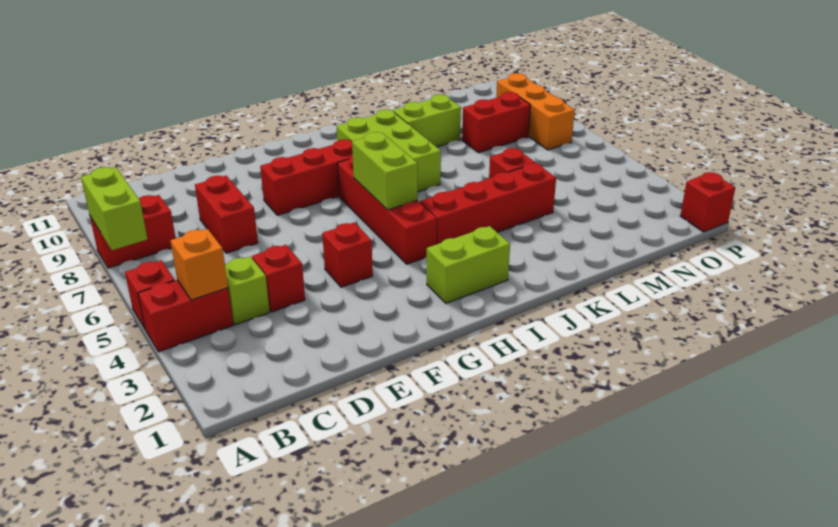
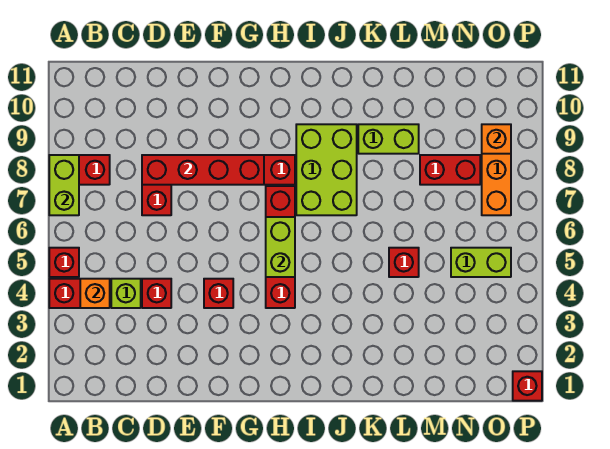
lime 1x2 brick [427,226,510,303] -> lime 1x2 brick moved to [451,248,511,277]
red 1x4 brick [420,163,556,244] -> red 1x4 brick moved to [142,155,264,185]
none -> orange 1x1 brick [482,124,511,154]

